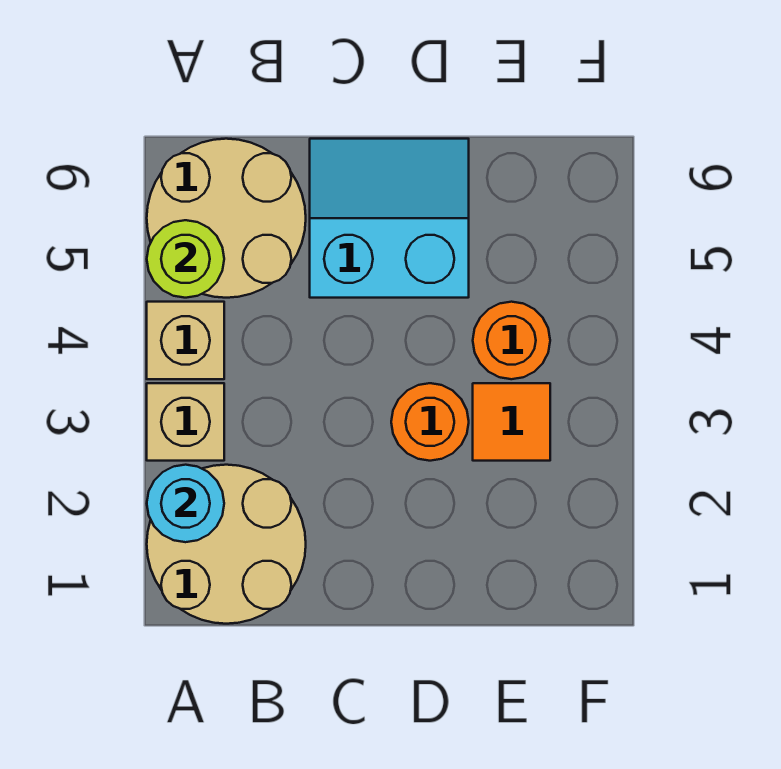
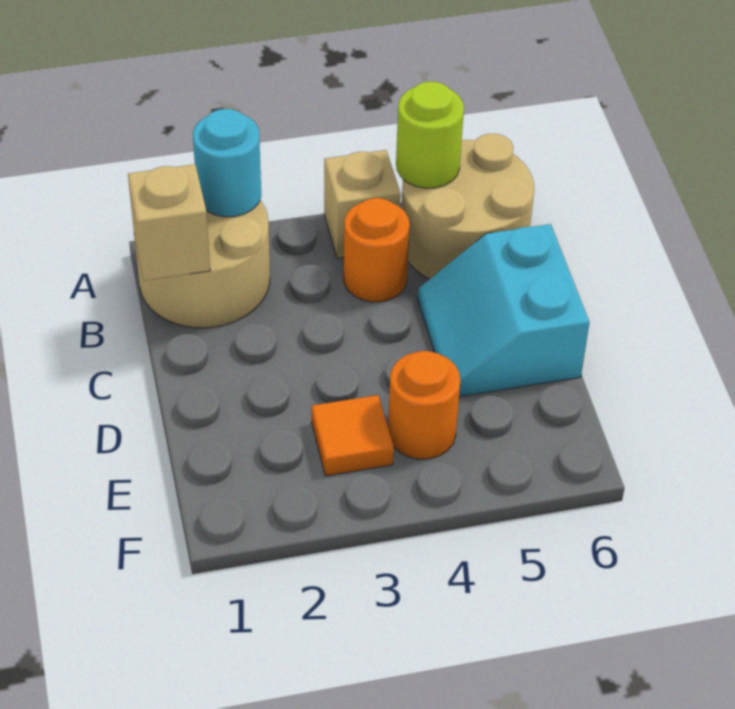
tan 1x1 brick [147,383,224,461] -> tan 1x1 brick moved to [128,164,210,281]
cyan 2x2 slope [310,139,469,298] -> cyan 2x2 slope turned to [417,224,589,397]
orange 1x1 round brick [391,383,469,461] -> orange 1x1 round brick moved to [344,198,410,302]

